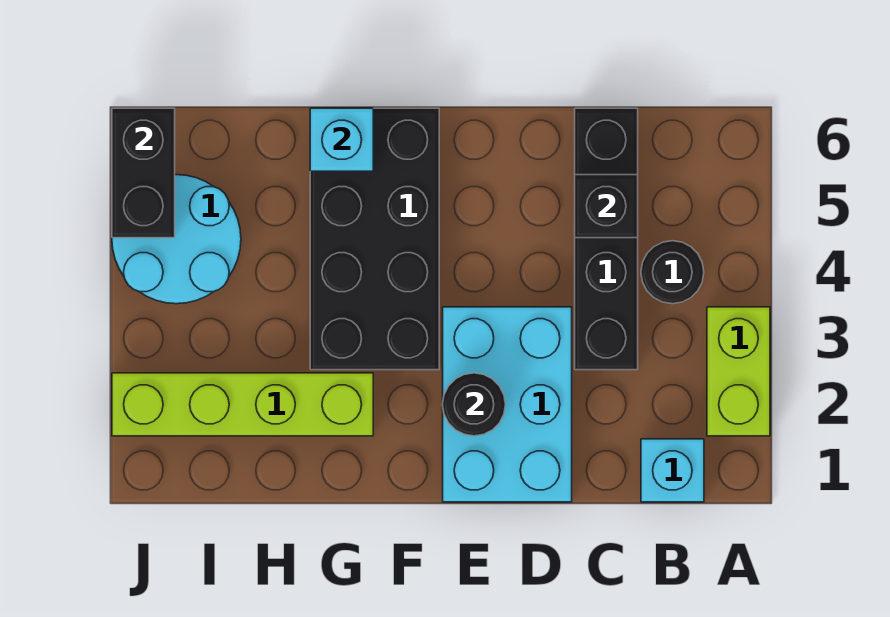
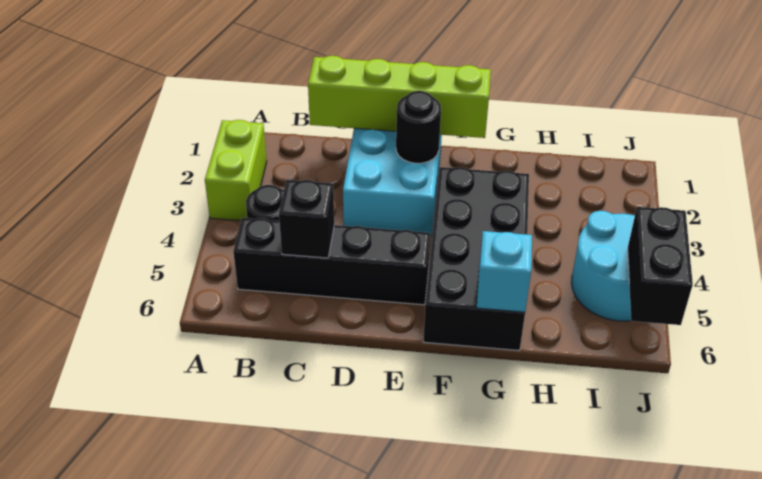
cyan 1x1 brick [641,439,704,502] -> none
black 1x4 brick [575,108,638,370] -> black 1x4 brick turned to [233,218,430,305]
lime 1x4 brick [112,373,373,436] -> lime 1x4 brick moved to [308,56,491,138]

